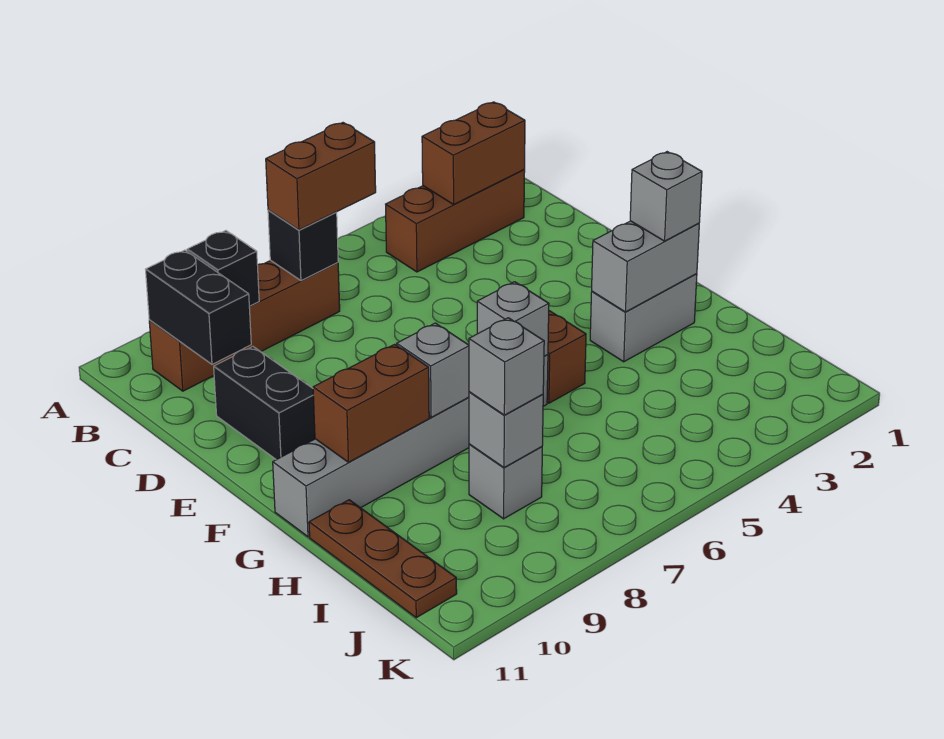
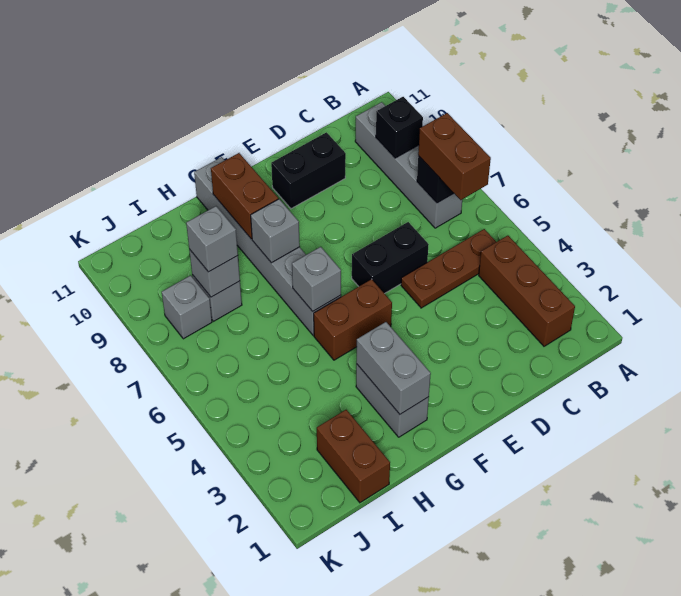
brown 1x2 brick [422,102,525,204] -> brown 1x2 brick moved to [317,410,390,503]
brown 1x4 brick [149,260,340,391] -> grey 1x4 brick [355,102,462,228]
black 1x2 brick [146,250,251,364] -> black 1x2 brick moved to [352,222,429,294]
grey 1x1 brick [630,152,702,241] -> grey 1x1 brick moved to [162,275,212,339]
brown 1x3 plate [309,500,457,618] -> brown 1x3 plate moved to [401,229,496,308]

